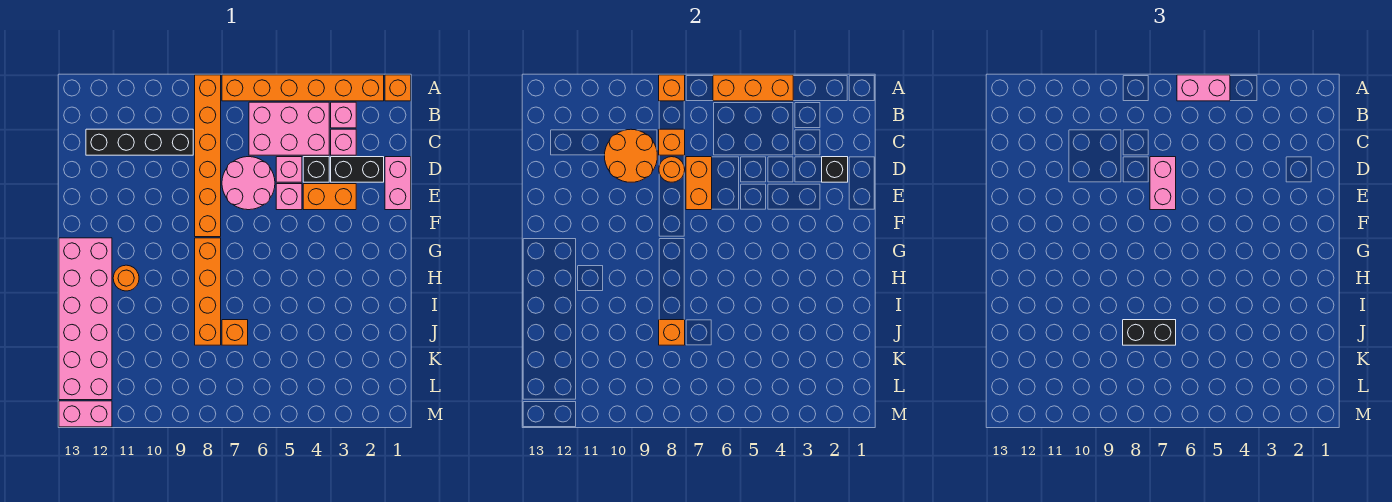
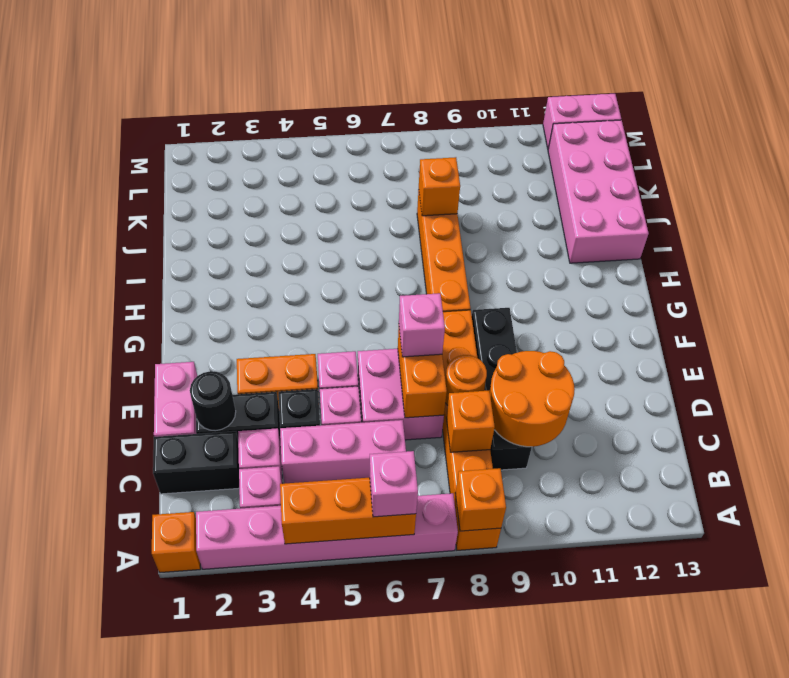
orange 1x6 brick [222,75,384,101] -> pink 1x6 brick [196,493,458,569]
pink 1x2 brick [1177,75,1230,101] -> pink 1x1 brick [370,451,418,517]
pink 2x3 brick [249,102,329,155] -> pink 1x3 brick [280,420,406,484]
black 1x4 brick [86,129,193,155] -> black 1x4 brick turned to [472,308,532,470]
black 1x1 brick [822,157,848,182] -> black 1x1 round brick [190,371,236,431]
pink 2x2 round brick [222,157,275,210] -> pink 2x2 brick [358,349,444,440]
pink 1x2 brick [1150,157,1176,210] -> pink 1x1 brick [399,293,445,357]
pink 2x6 brick [59,238,112,400] -> pink 2x4 brick [548,120,649,263]
orange 1x1 round brick [113,265,139,291] -> none
orange 1x1 brick [222,320,248,345] -> none
black 1x2 brick [1123,320,1176,345] -> black 1x2 brick moved to [153,431,239,494]

